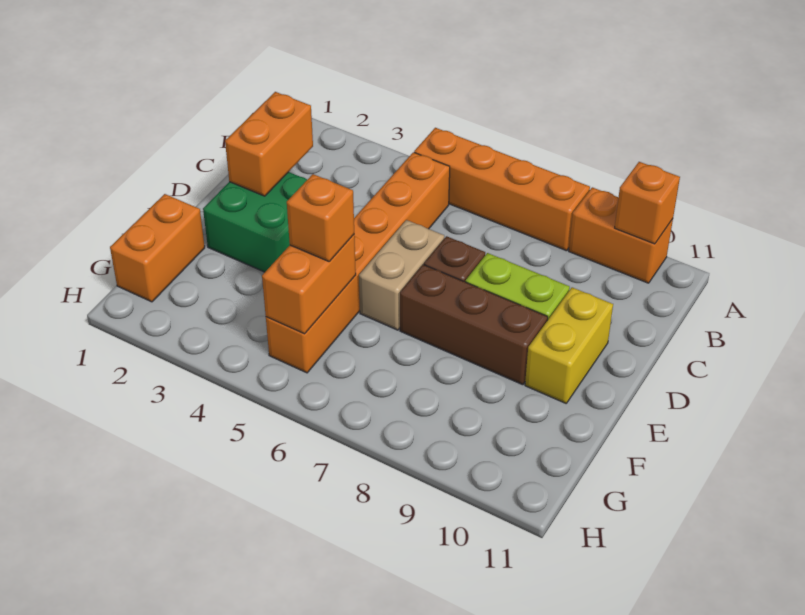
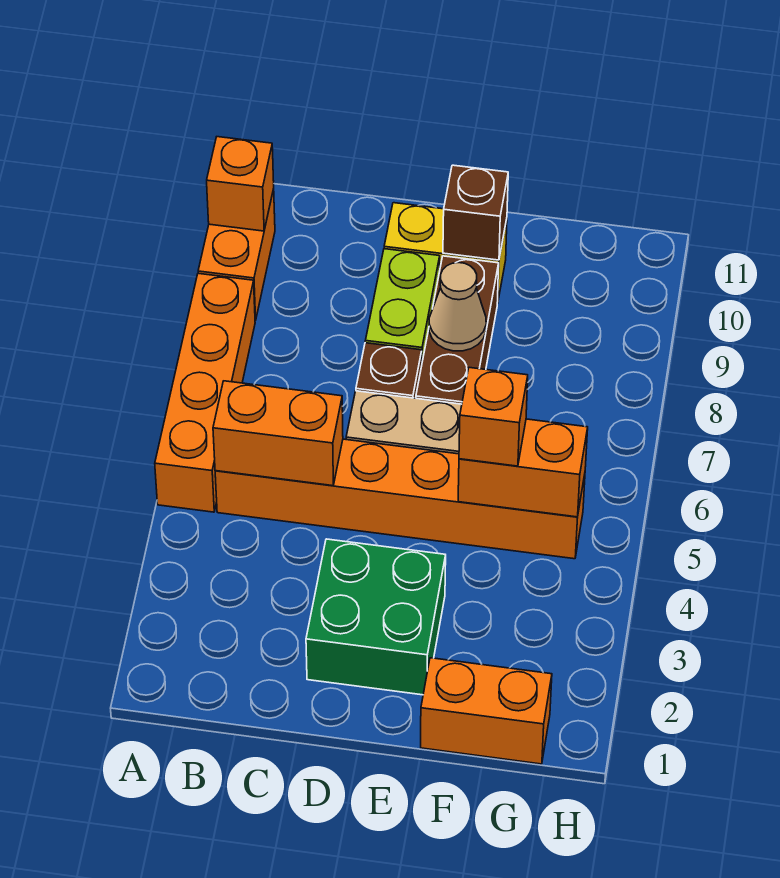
orange 1x2 brick [225,92,313,196] -> orange 1x2 brick moved to [213,381,343,486]
none -> tan 1x1 cone [429,263,486,351]
none -> brown 1x1 brick [443,165,508,260]

